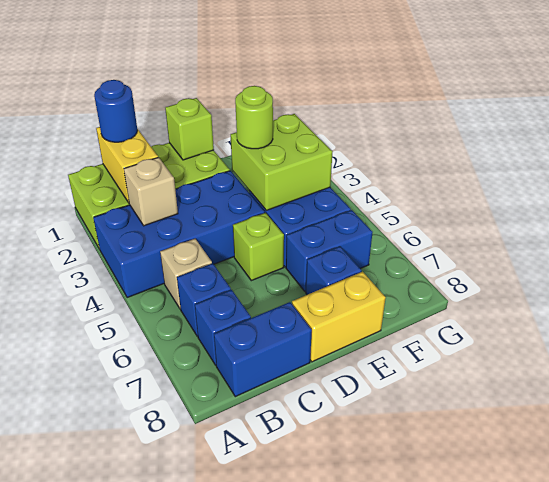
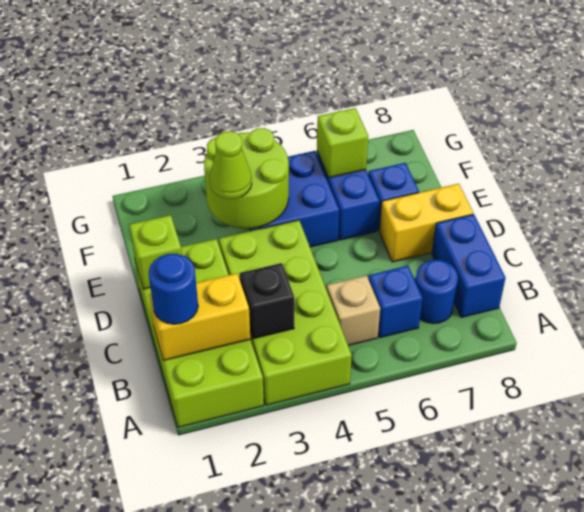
blue 2x4 brick [93,171,265,298] -> lime 2x4 brick [219,220,352,405]
tan 1x1 brick [124,157,178,226] -> black 1x1 brick [240,263,294,339]
blue 1x1 brick [195,290,251,365] -> blue 1x1 round brick [415,260,458,324]
lime 1x1 brick [233,213,284,281] -> lime 1x1 brick moved to [317,108,368,178]
yellow 1x2 brick [292,272,386,362] -> yellow 1x2 brick turned to [379,184,473,262]
lime 2x2 brick [231,114,332,210] -> lime 2x2 round brick [204,128,289,229]
lime 1x1 round brick [235,86,273,149] -> lime 1x1 cone [210,131,252,199]

